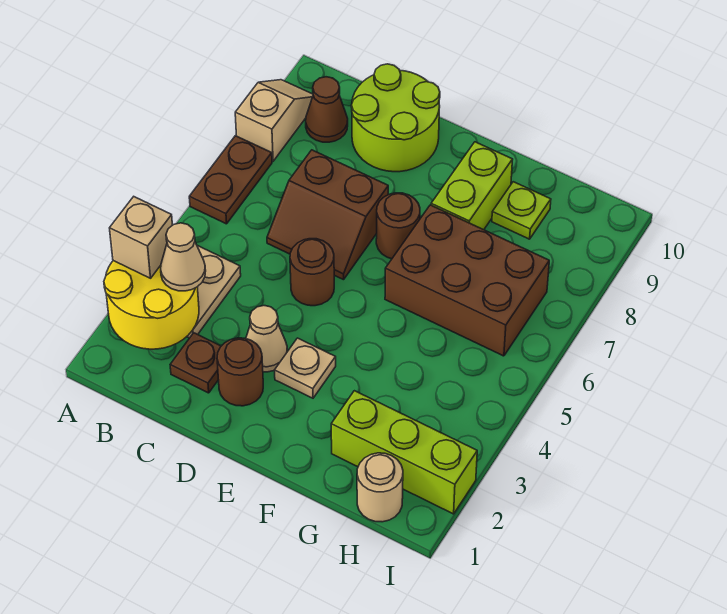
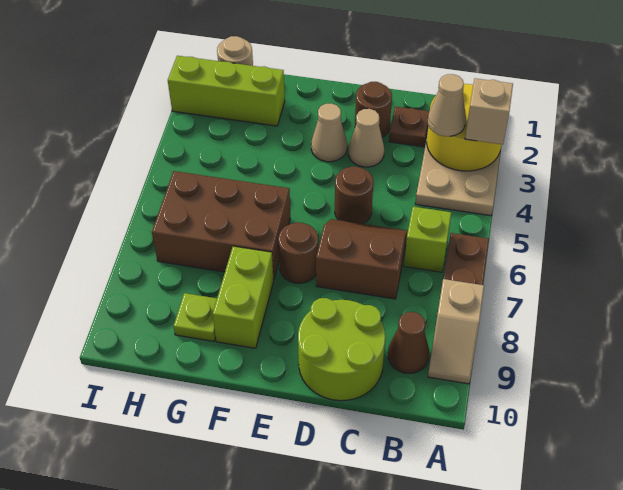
none -> lime 1x1 brick [404,207,451,272]
tan 1x1 plate [275,338,336,398] -> tan 1x1 cone [311,103,347,162]

